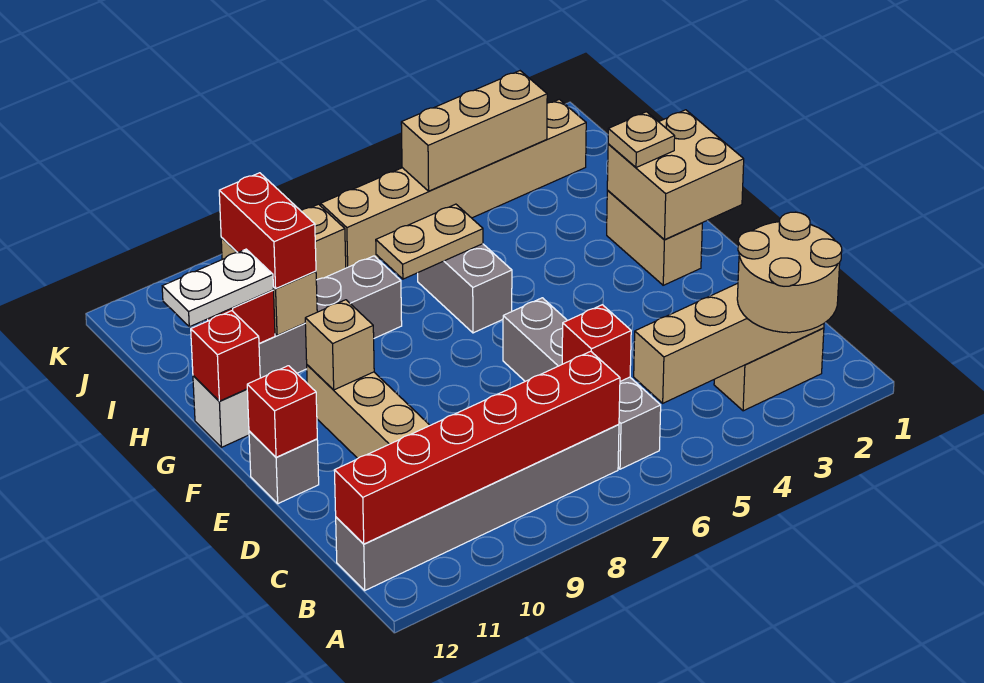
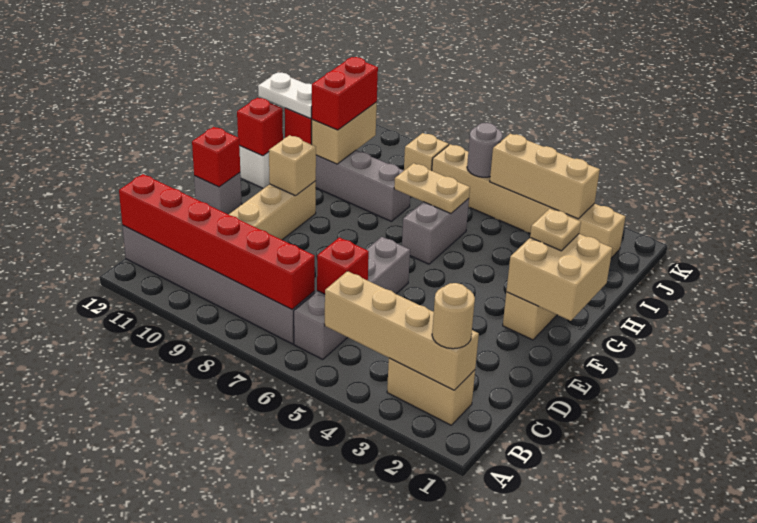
tan 2x2 round brick [737,212,842,333] -> tan 1x1 round brick [432,283,475,349]
none -> grey 1x1 round brick [467,123,502,177]

